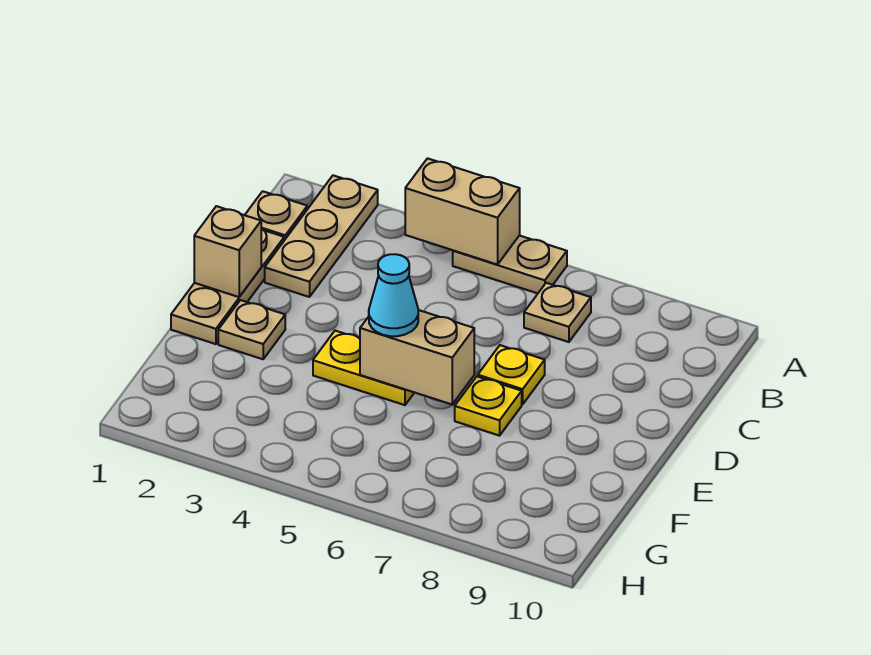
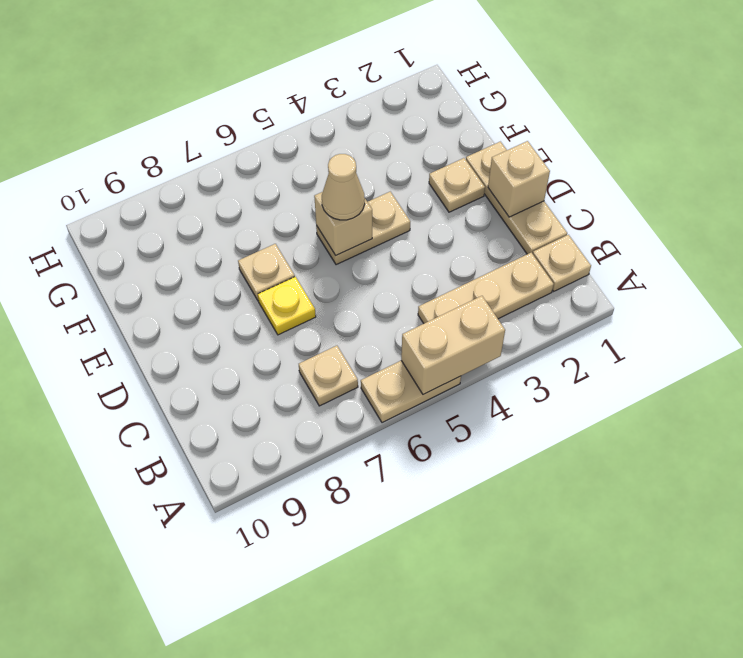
tan 1x3 plate [265,175,378,297] -> tan 1x3 plate turned to [418,252,554,323]
yellow 1x2 plate [313,331,414,405] -> tan 1x2 plate [316,192,410,265]
tan 1x2 brick [360,310,474,404] -> tan 1x1 brick [314,192,372,255]
cyan 1x1 cone [369,254,418,336] -> tan 1x1 cone [322,154,365,220]
yellow 1x1 plate [455,376,522,436] -> tan 1x1 plate [238,244,295,301]

